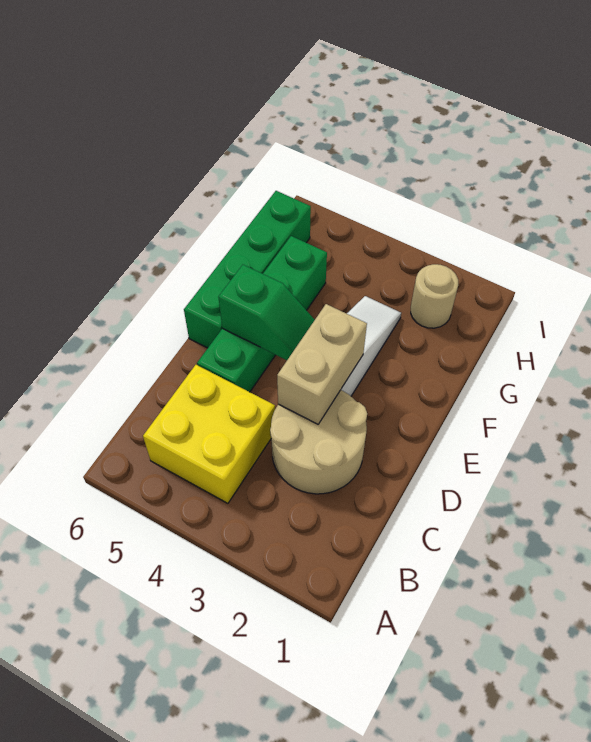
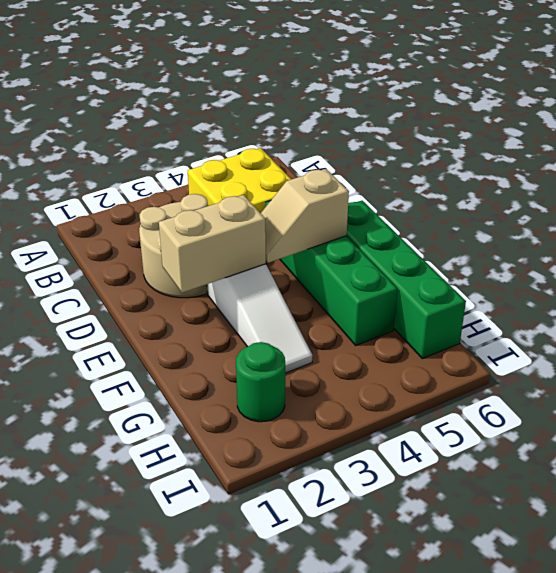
tan 1x2 brick [277,304,367,424] -> tan 1x2 brick turned to [159,195,266,293]
green 1x2 slope [218,265,315,360] -> tan 1x2 slope [261,169,349,263]
tan 1x1 round brick [411,264,458,328] -> green 1x1 round brick [236,342,285,422]

